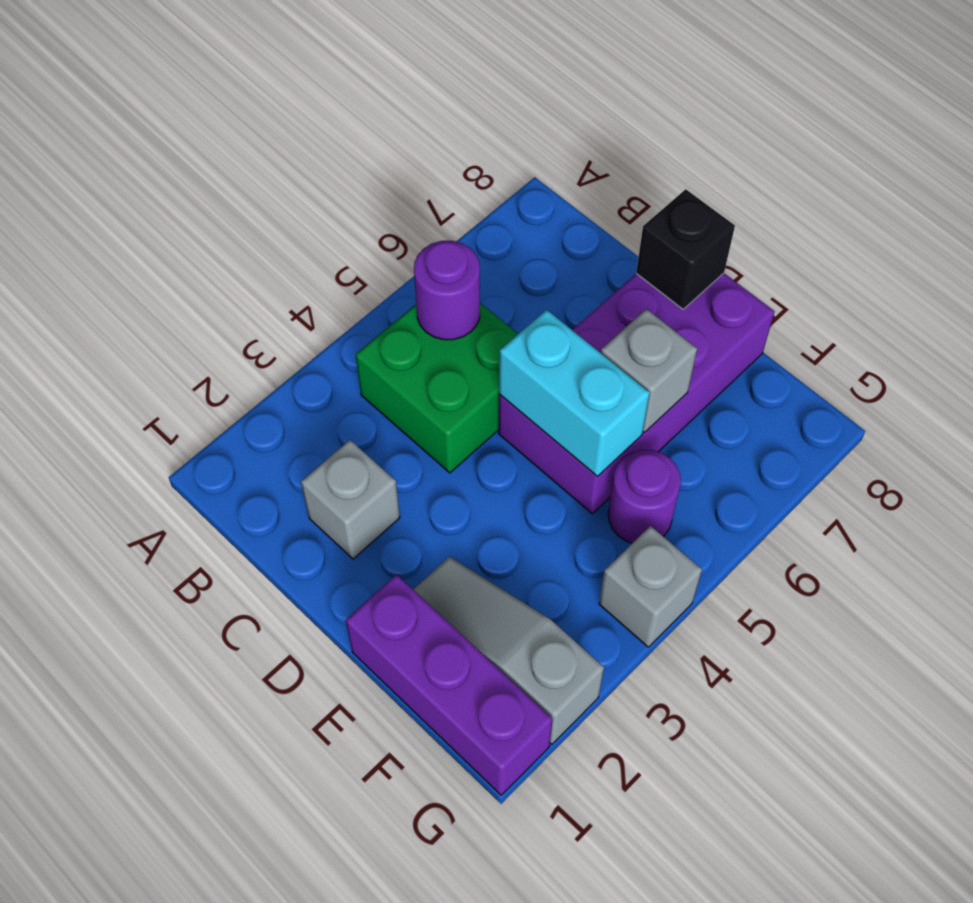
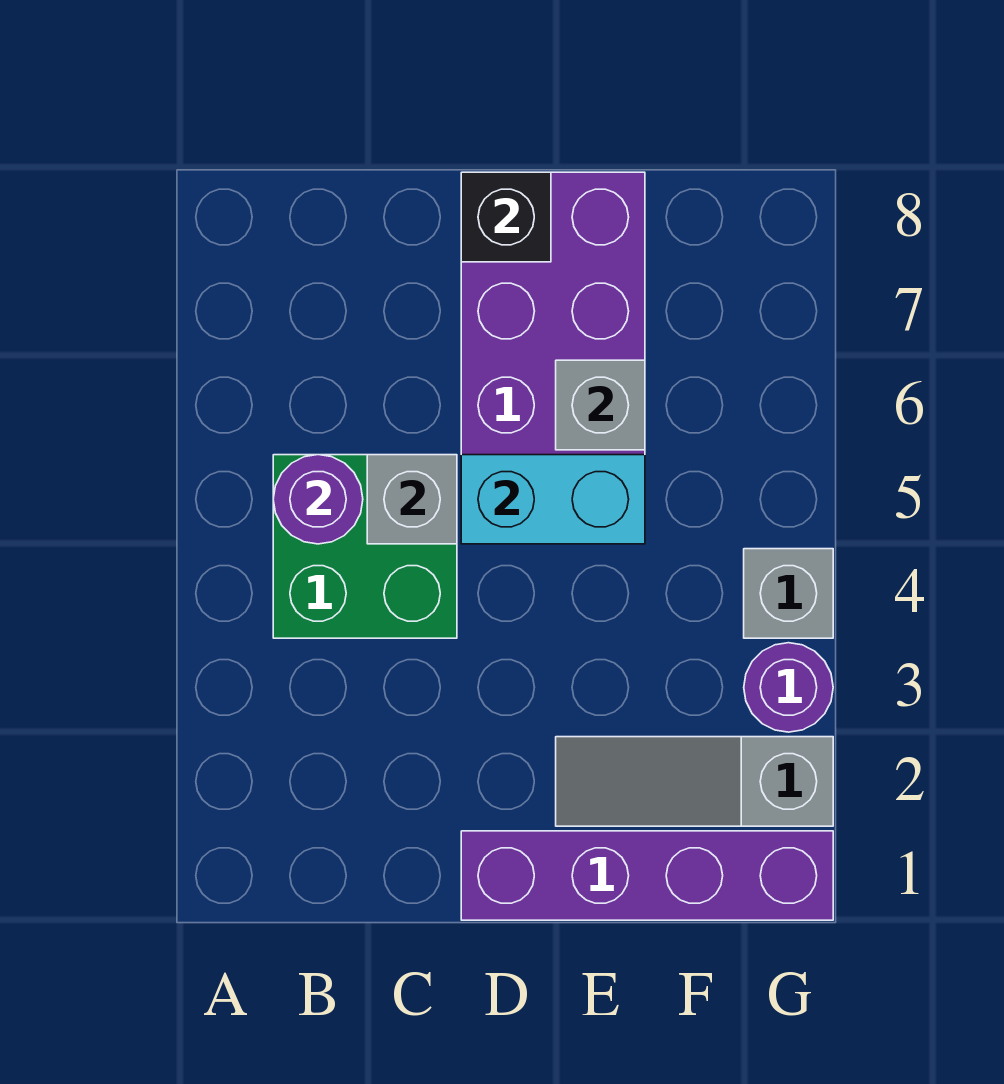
grey 1x1 brick [301,440,400,559] -> grey 1x1 brick moved to [367,455,457,544]
purple 1x3 brick [346,574,553,795] -> purple 1x4 brick [461,831,833,920]
purple 1x1 round brick [608,450,681,543] -> purple 1x1 round brick moved to [744,643,833,732]

